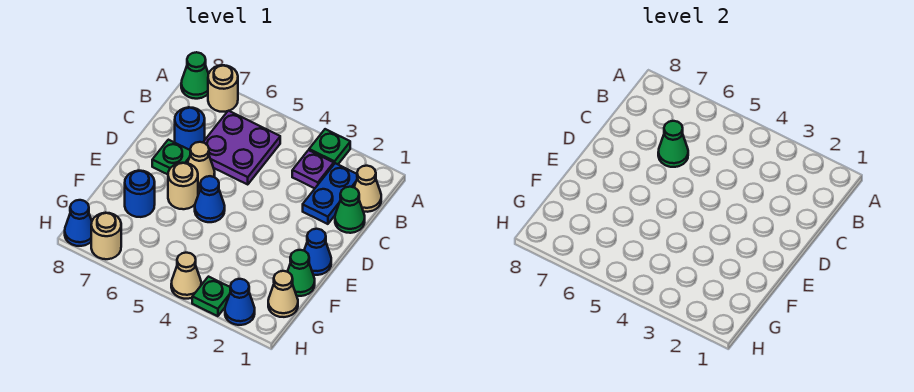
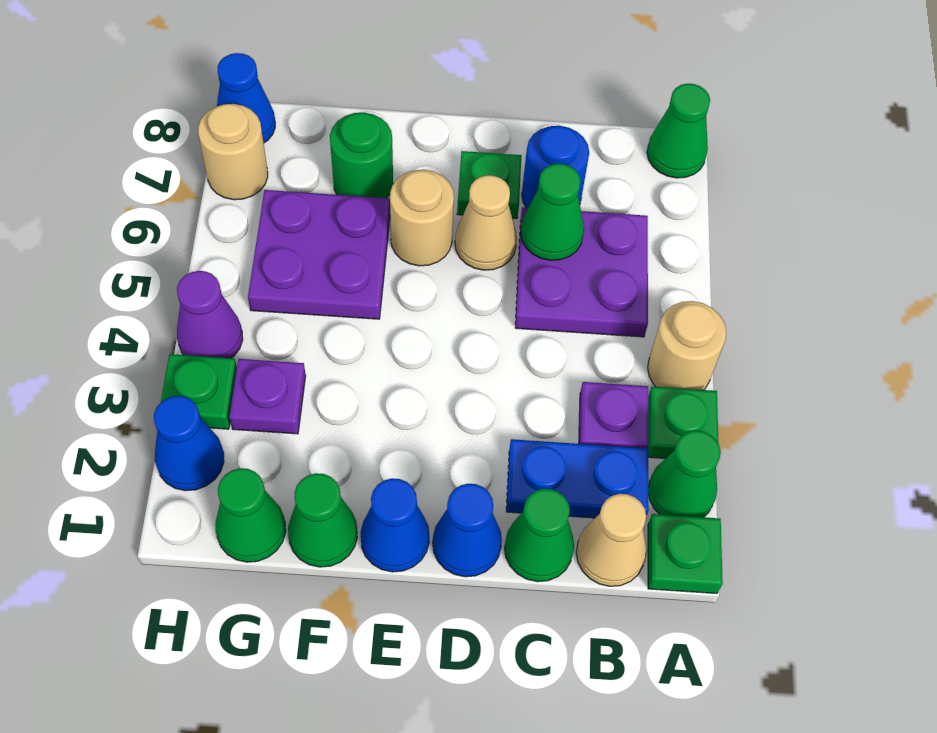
none -> green 1x1 plate [648,514,723,594]
none -> green 1x1 cone [648,431,721,517]
tan 1x1 round brick [208,65,238,112] -> tan 1x1 round brick moved to [648,301,726,390]
blue 1x1 cone [195,176,225,222] -> blue 1x1 cone moved to [433,484,502,577]
none -> purple 2x2 plate [248,190,390,319]
blue 1x1 round brick [125,171,155,217] -> green 1x1 round brick [330,113,393,198]
tan 1x1 cone [268,271,298,317] -> green 1x1 cone [216,468,286,562]
none -> purple 1x1 plate [229,359,306,434]
tan 1x1 cone [171,253,201,299] -> purple 1x1 cone [177,271,243,358]

